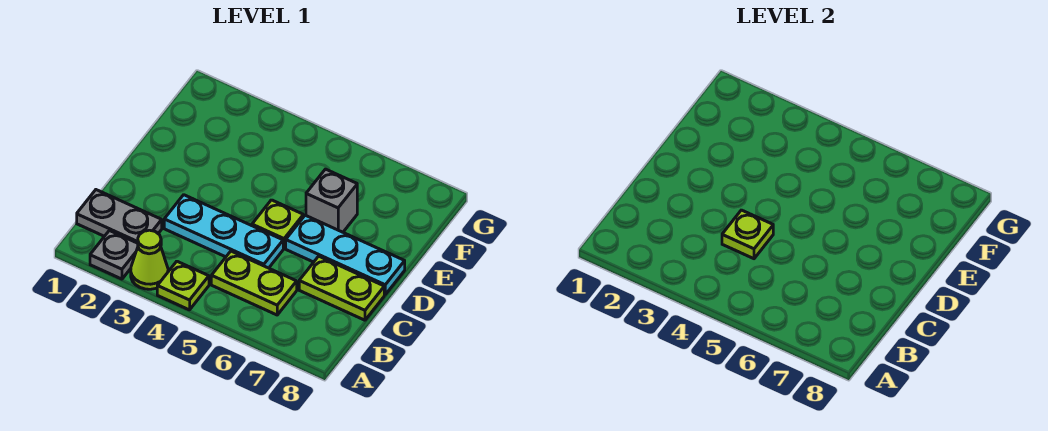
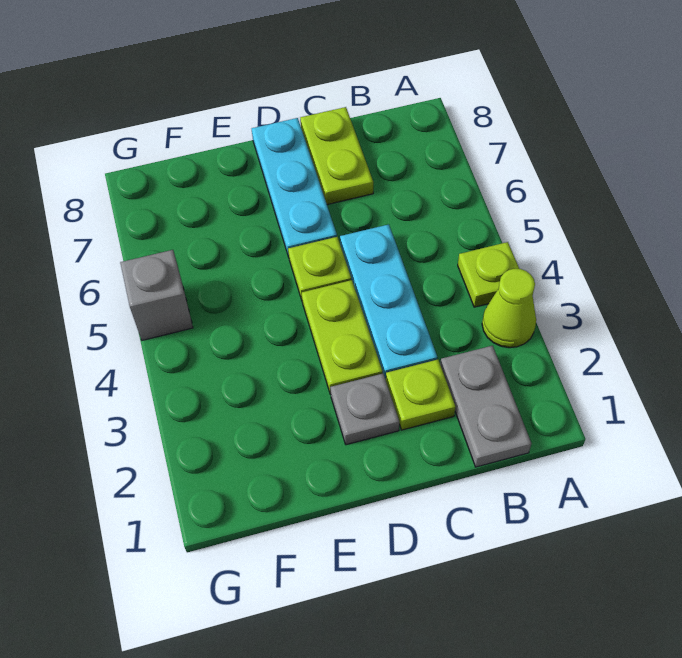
grey 1x1 plate [90,230,138,279] -> grey 1x1 plate moved to [330,374,399,445]
lime 1x2 plate [211,251,297,315] -> lime 1x2 plate moved to [302,280,383,394]
lime 1x1 plate [722,210,773,259] -> lime 1x1 plate moved to [386,359,455,430]
grey 1x1 brick [306,169,357,232] -> grey 1x1 brick moved to [120,250,193,340]

